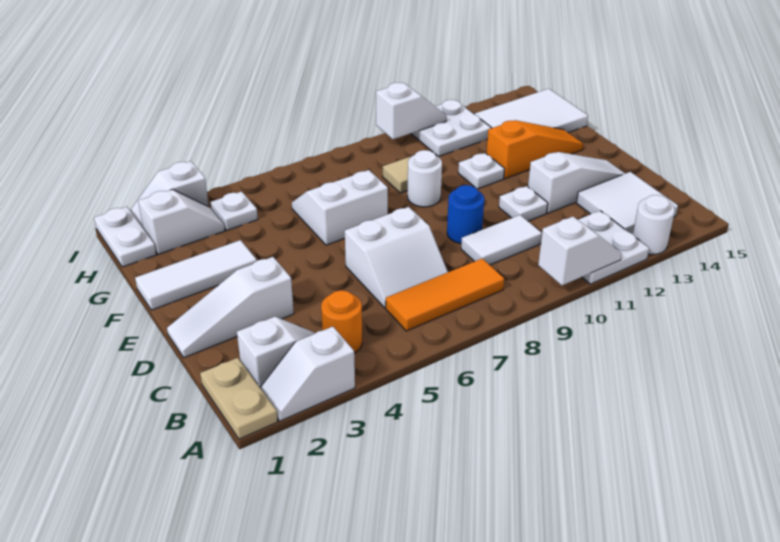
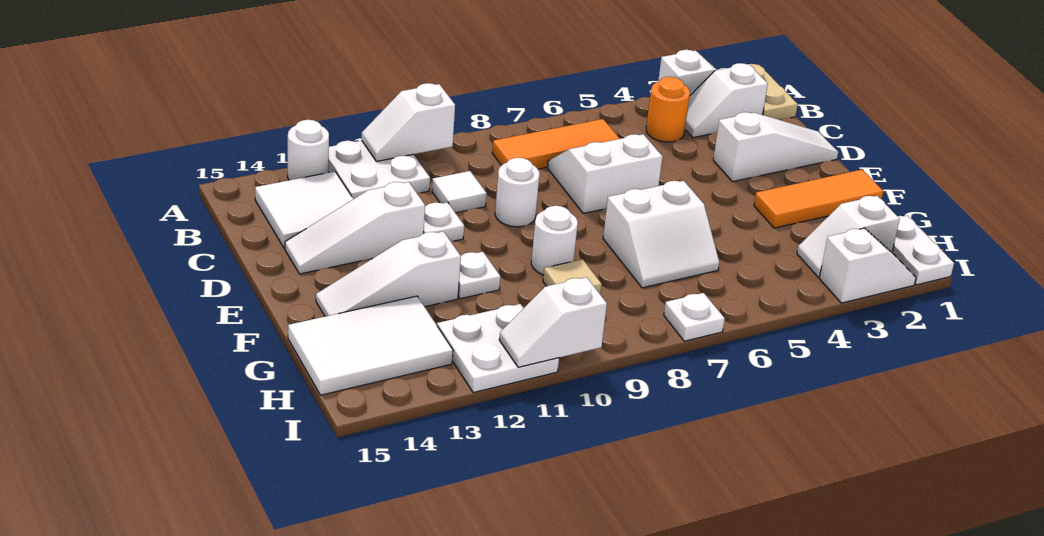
white 1x2 tile [461,215,542,265] -> white 1x1 tile [432,171,487,213]
blue 1x1 round brick [447,185,484,244] -> white 1x1 round brick [495,158,540,227]
white 1x3 tile [135,240,257,310] -> orange 1x3 tile [754,170,883,228]
orange 1x3 slope [486,120,584,179] -> white 1x3 slope [316,231,461,316]
white 1x1 plate [211,191,258,230] -> white 1x1 plate moved to [664,293,725,341]

